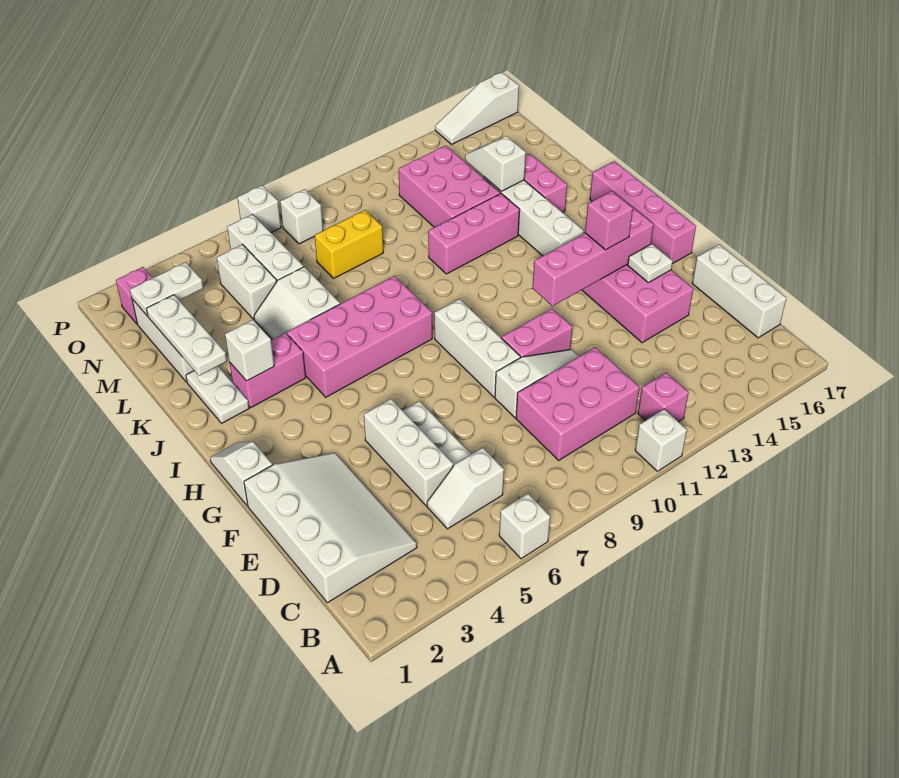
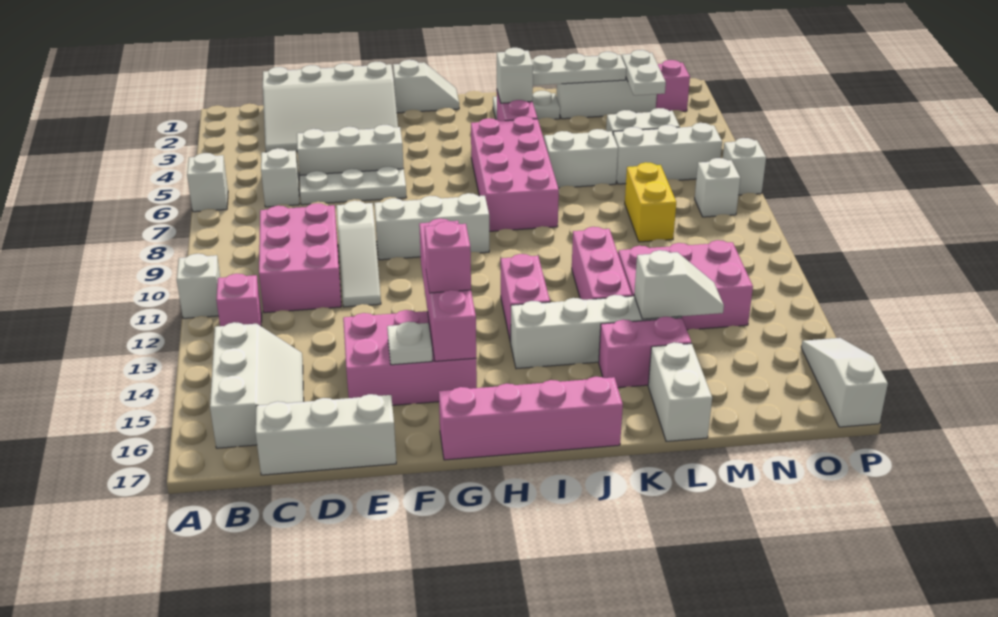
none -> white 2x3 slope [210,322,304,448]
pink 1x2 brick [502,309,572,358] -> pink 1x2 brick moved to [501,254,550,343]
none -> white 1x2 brick [648,342,712,441]

